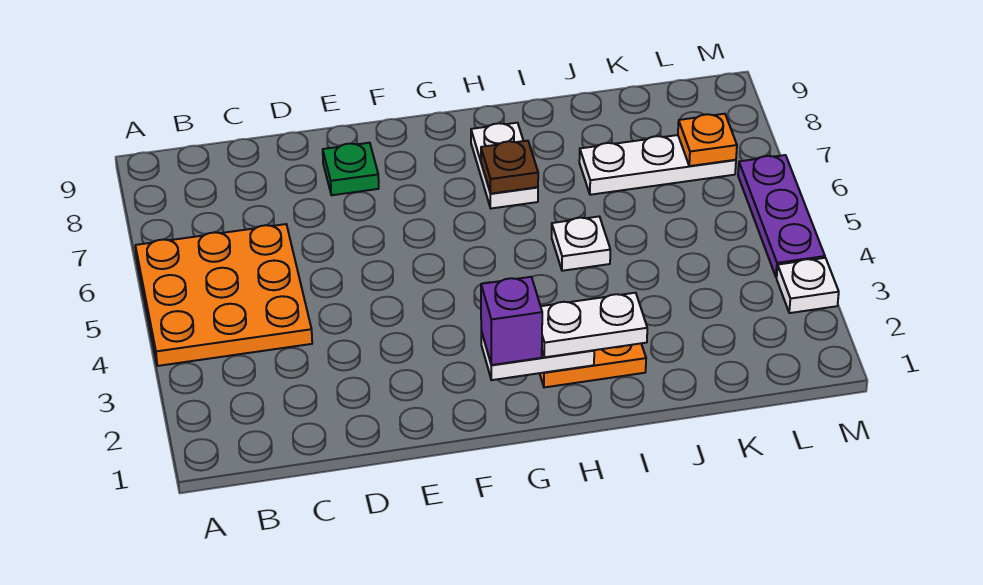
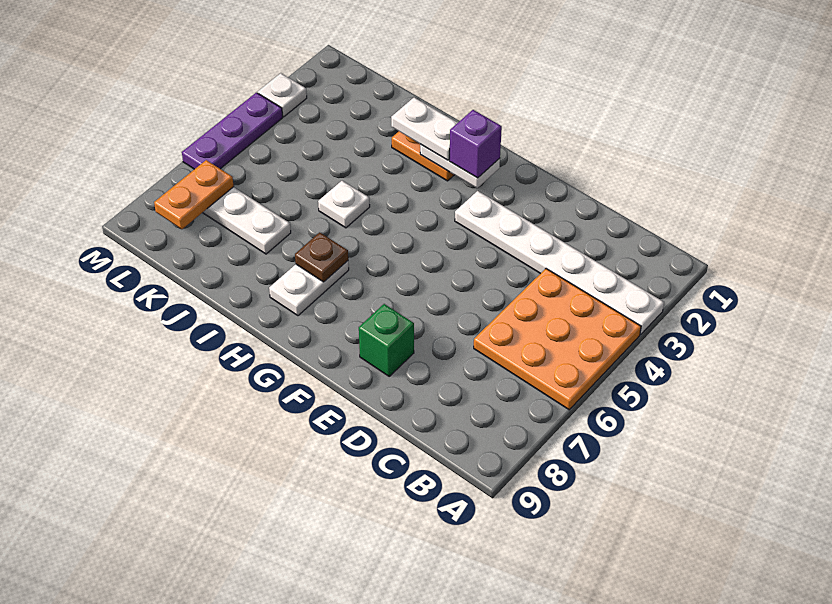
none -> white 1x6 plate [455,191,664,334]
green 1x1 plate [323,143,379,195] -> green 1x1 brick [359,304,414,376]
orange 1x1 plate [678,114,737,166] -> orange 1x2 plate [154,160,234,229]

